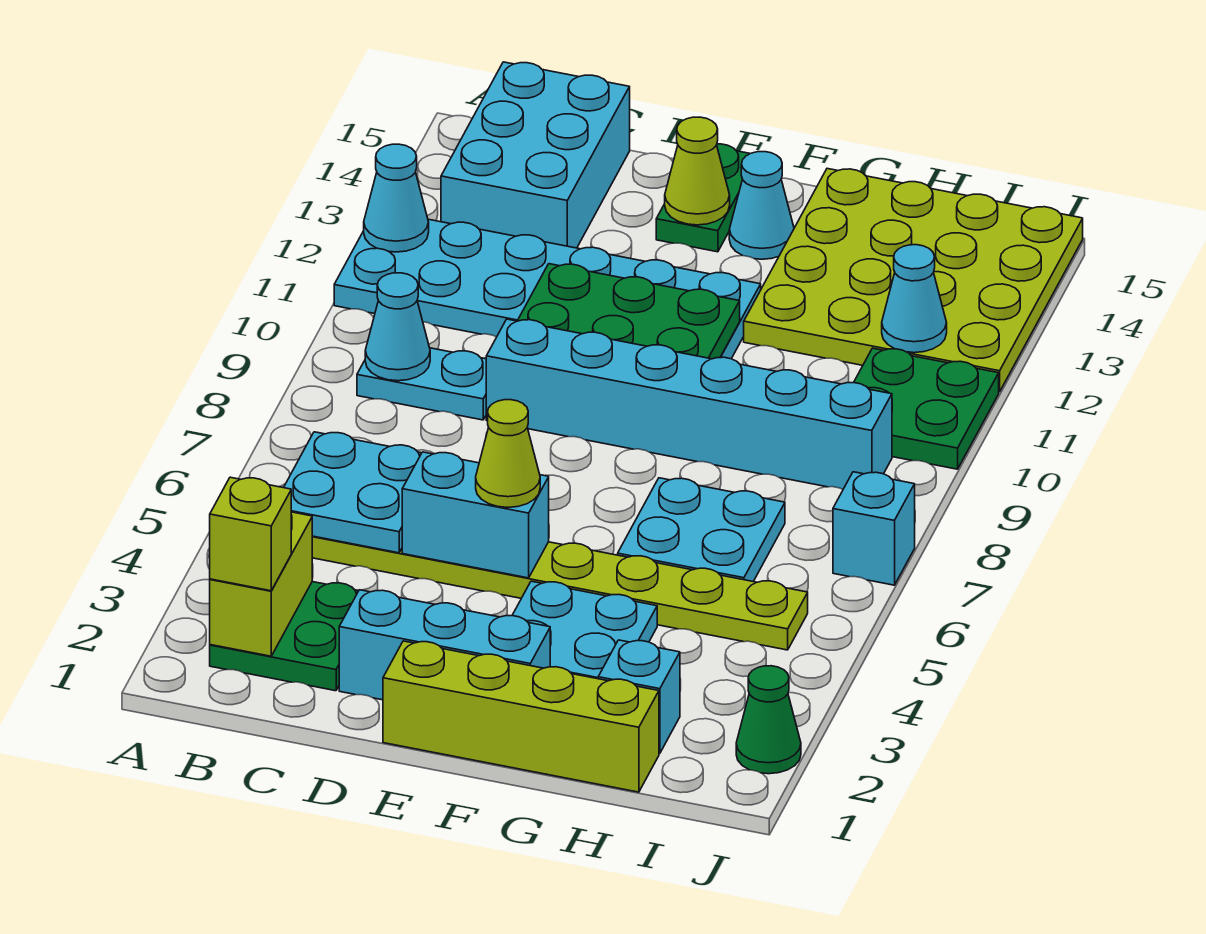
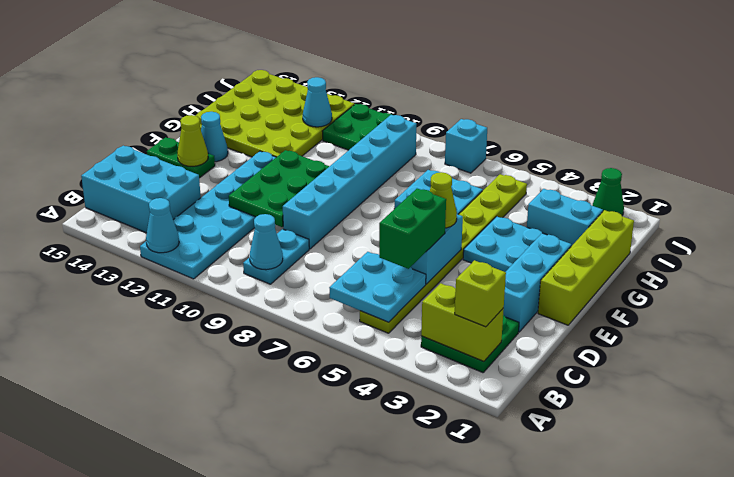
none -> green 1x2 brick [379,189,446,269]
cyan 1x1 brick [598,640,680,754] -> cyan 1x2 brick [527,189,603,246]

